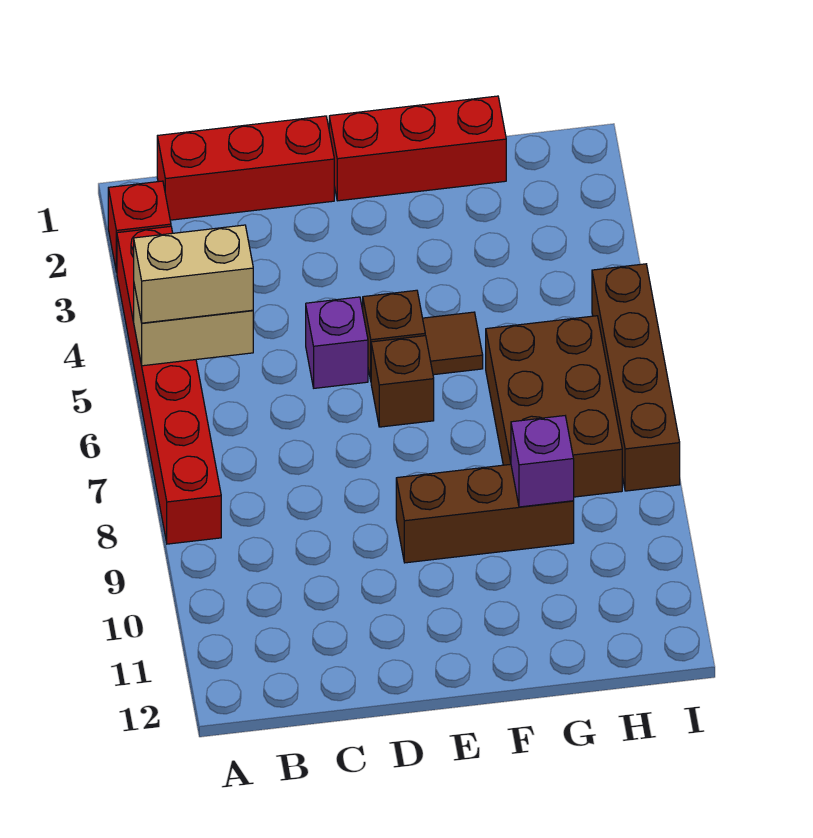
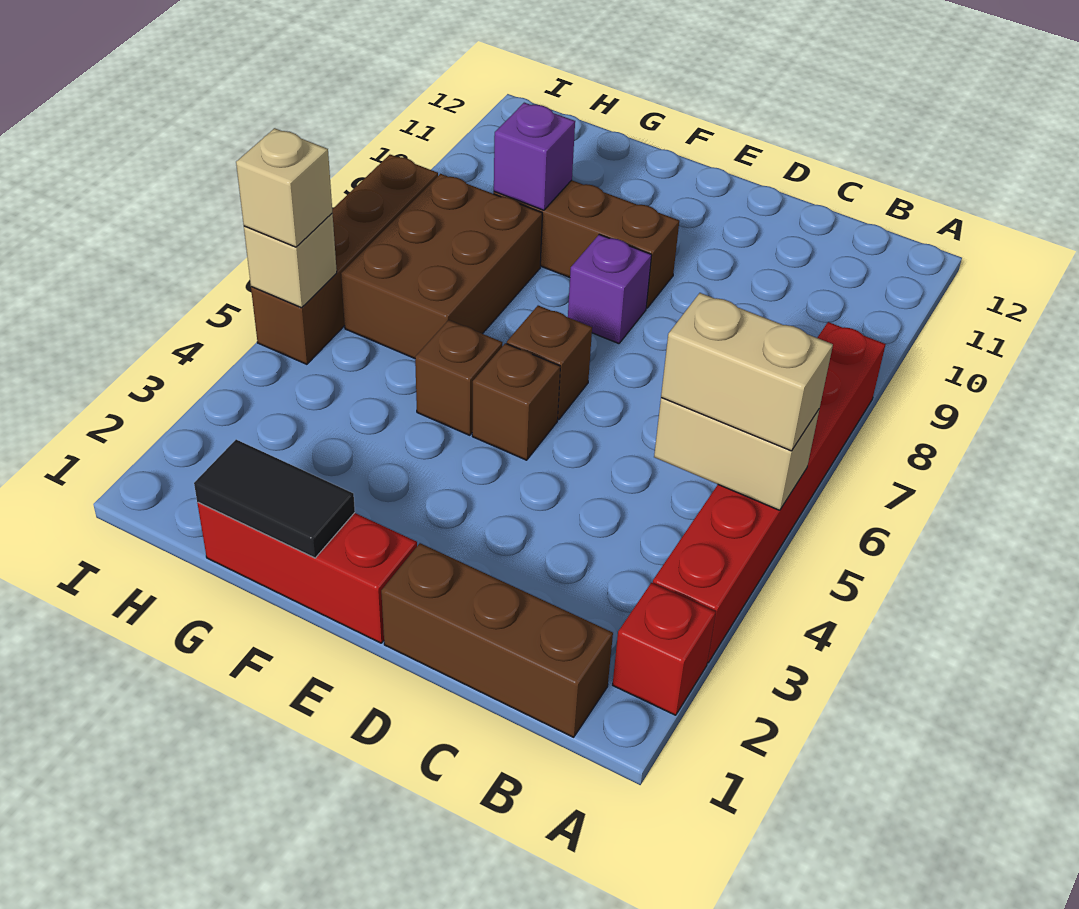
red 1x3 brick [157,116,334,220] -> brown 1x3 brick [381,543,613,737]
purple 1x1 brick [306,297,368,388] -> purple 1x1 brick moved to [568,234,652,344]
none -> black 1x2 tile [194,440,355,558]
brown 1x1 tile [423,312,483,375] -> brown 1x1 brick [415,320,502,435]
none -> tan 1x1 brick [244,214,337,308]
none -> tan 1x1 brick [236,128,332,247]

